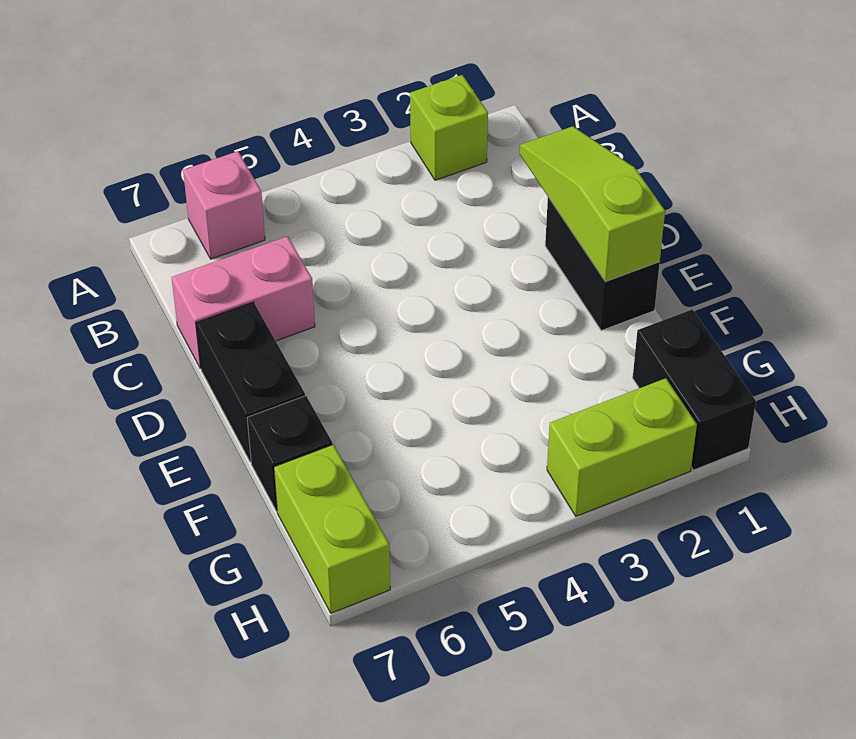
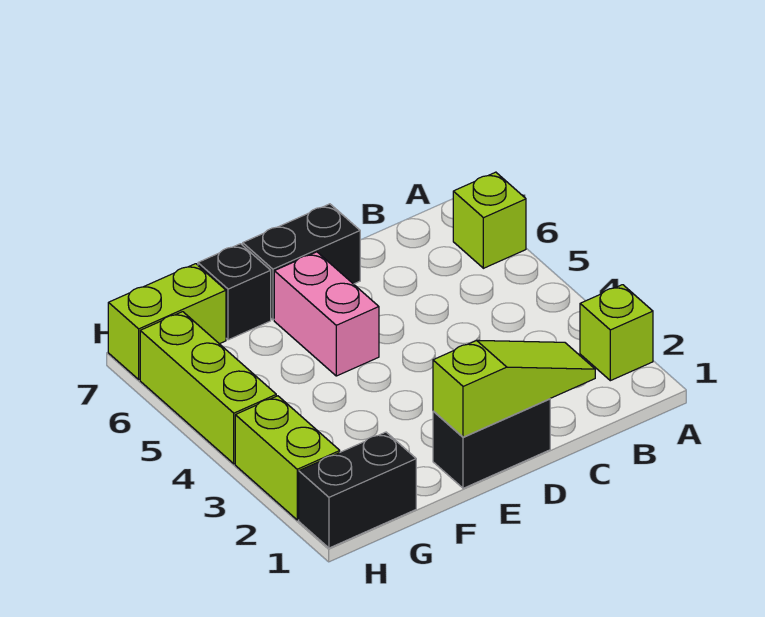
pink 1x1 brick [183,151,265,259] -> lime 1x1 brick [453,172,526,268]
pink 1x2 brick [172,236,315,368] -> pink 1x2 brick moved to [274,252,379,376]
none -> lime 1x3 brick [140,312,276,464]

